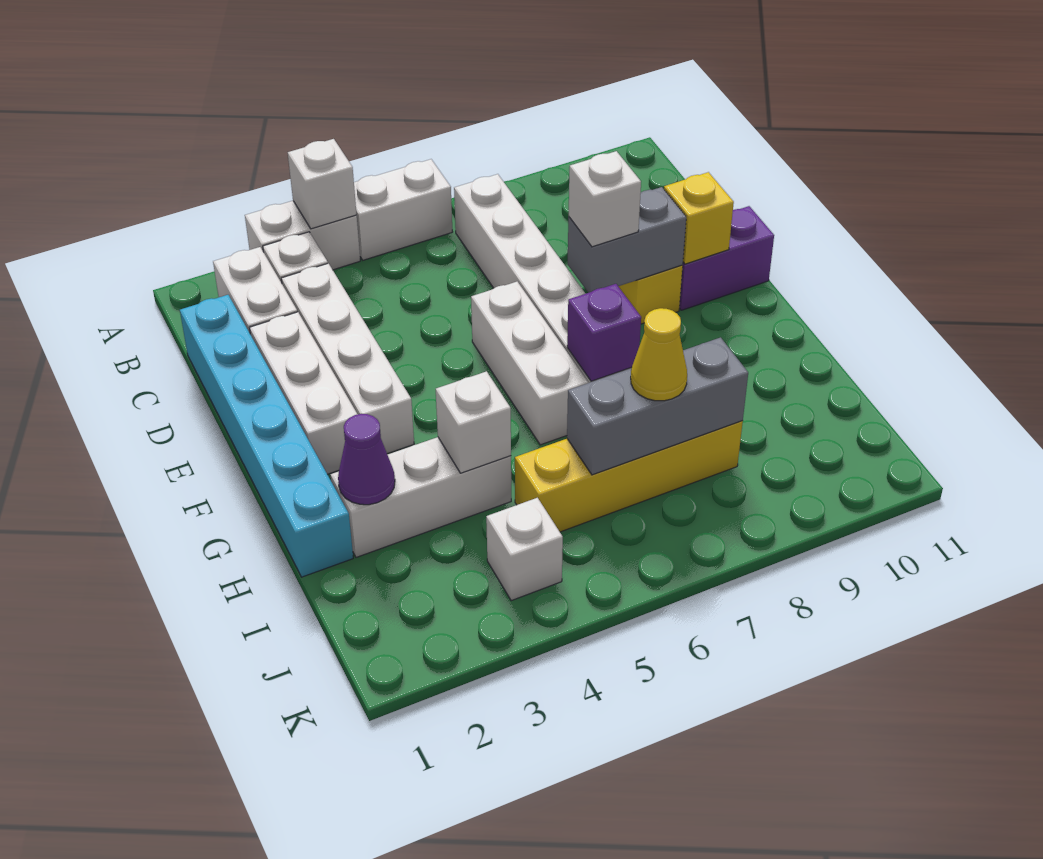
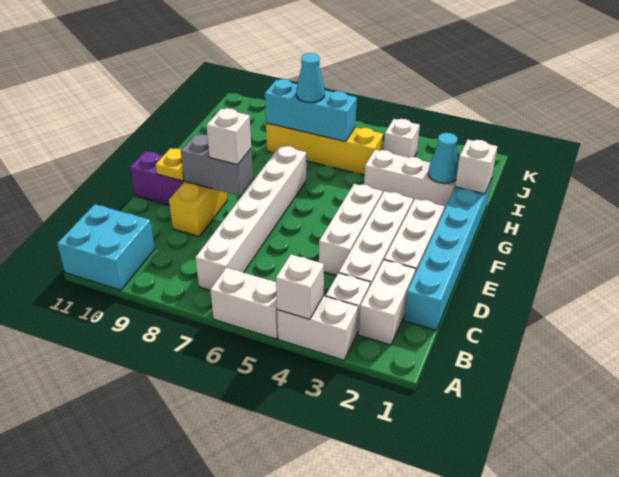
none -> cyan 2x2 brick [57,204,155,290]
white 1x3 brick [471,282,589,445] -> white 1x3 brick moved to [319,184,383,276]
yellow 1x1 brick [664,172,734,264] -> yellow 1x1 plate [155,148,184,181]
purple 1x1 brick [567,284,641,381] -> none
purple 1x1 cone [338,414,395,505] -> cyan 1x1 cone [428,133,458,184]
white 1x1 brick [436,371,511,473] -> white 1x1 brick moved to [455,140,497,194]
grey 1x3 brick [567,337,748,475] -> cyan 1x3 brick [265,79,357,141]
yellow 1x1 cone [631,308,687,401] -> cyan 1x1 cone [296,53,325,102]

